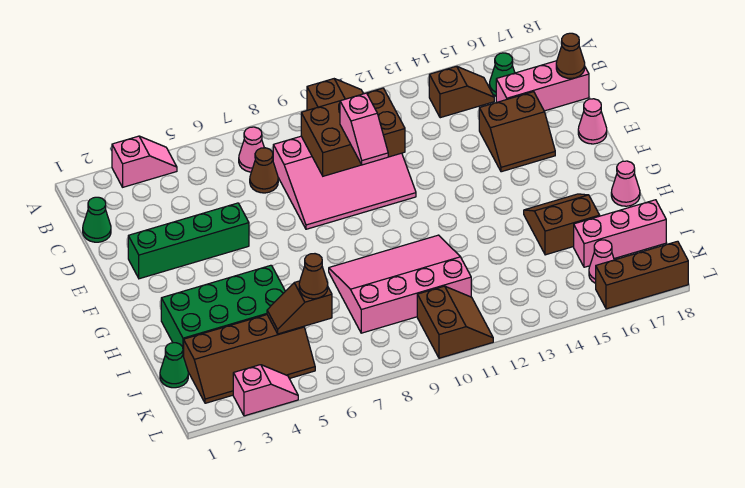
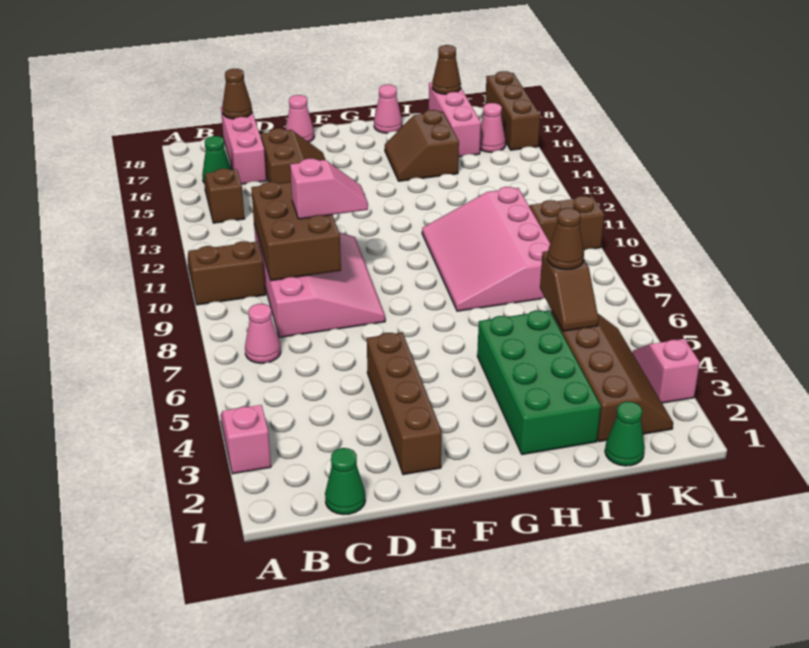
brown 1x1 cone [250,148,278,193] -> brown 1x1 cone moved to [432,45,461,94]
green 1x4 brick [128,203,249,279] -> brown 1x4 brick [367,333,442,475]

